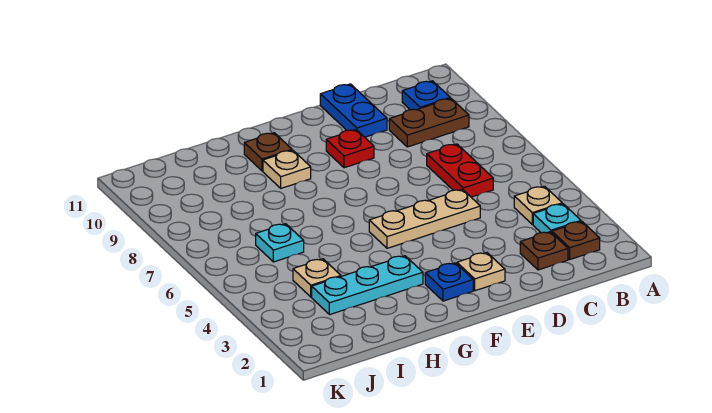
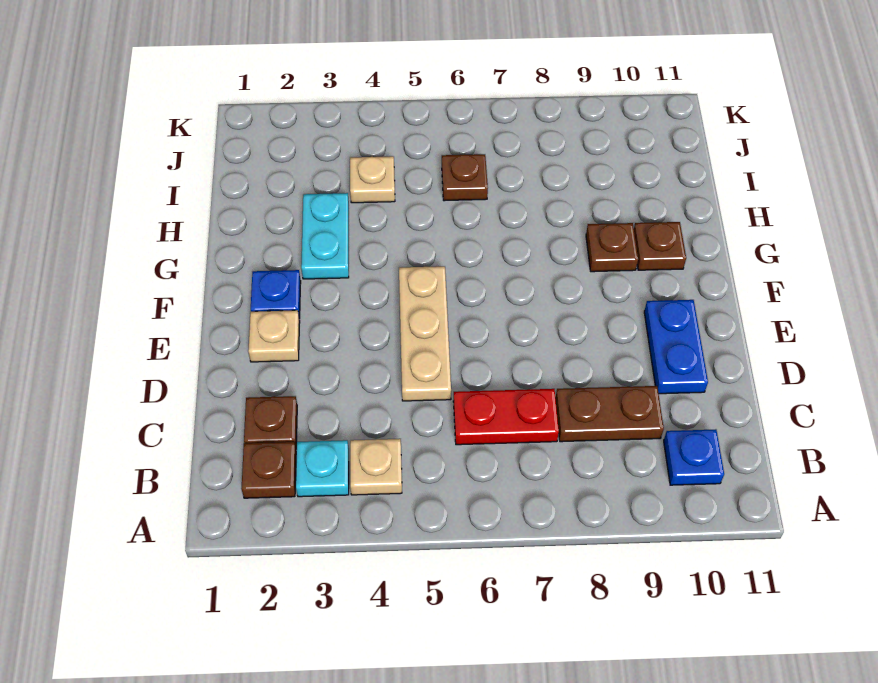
brown 1x2 plate [389,98,469,147] -> brown 1x2 plate turned to [556,386,664,442]
blue 1x2 plate [320,84,387,137] -> blue 1x2 plate turned to [644,300,708,394]
red 1x1 plate [326,130,374,168] -> none
cyan 1x3 plate [312,256,423,315] -> cyan 1x2 plate [301,193,349,279]
tan 1x1 plate [263,150,311,188] -> brown 1x1 plate [586,223,638,272]
cyan 1x1 plate [256,224,304,262] -> brown 1x1 plate [442,154,488,201]

